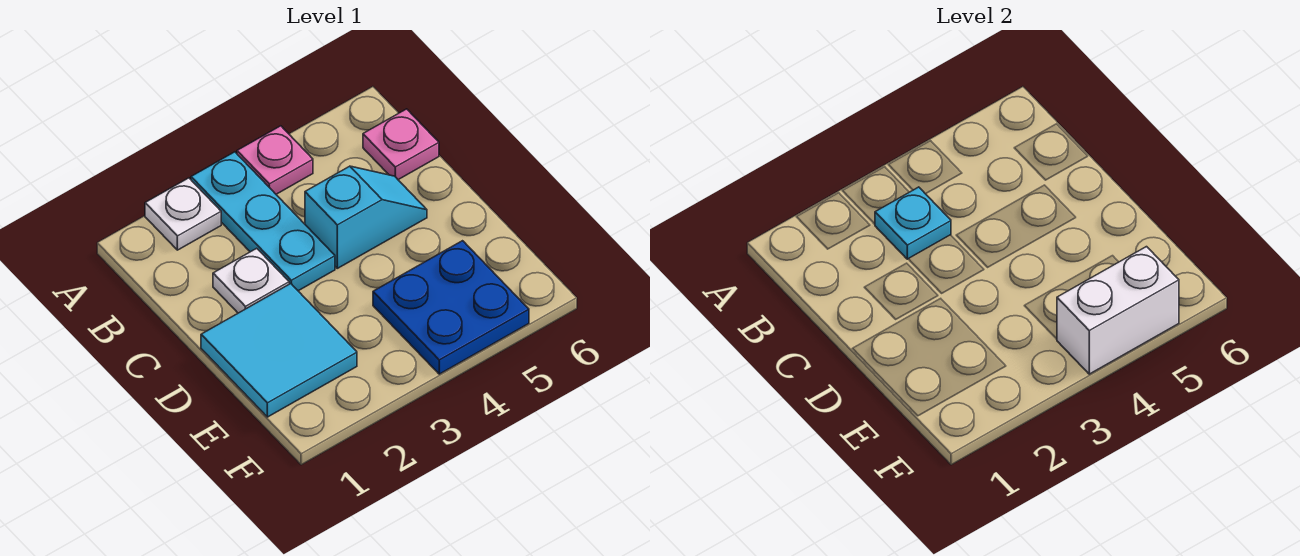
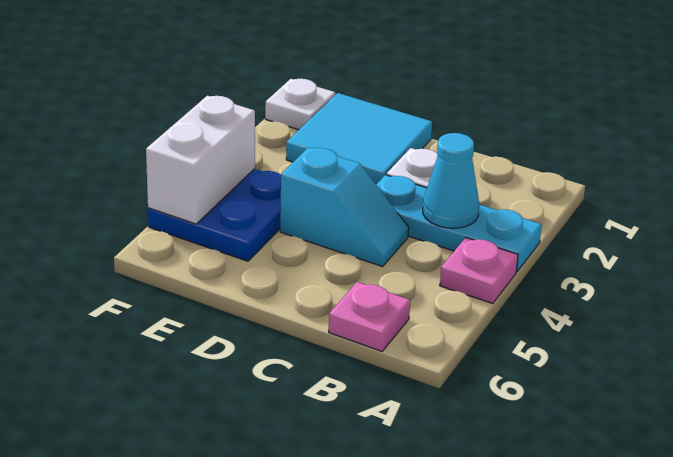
white 1x1 plate [145,178,221,250] -> white 1x1 plate moved to [265,79,335,130]
cyan 1x1 plate [875,187,951,259] -> cyan 1x1 cone [423,133,479,228]
cyan 1x2 slope [305,166,427,268] -> cyan 1x2 slope turned to [280,147,409,266]

